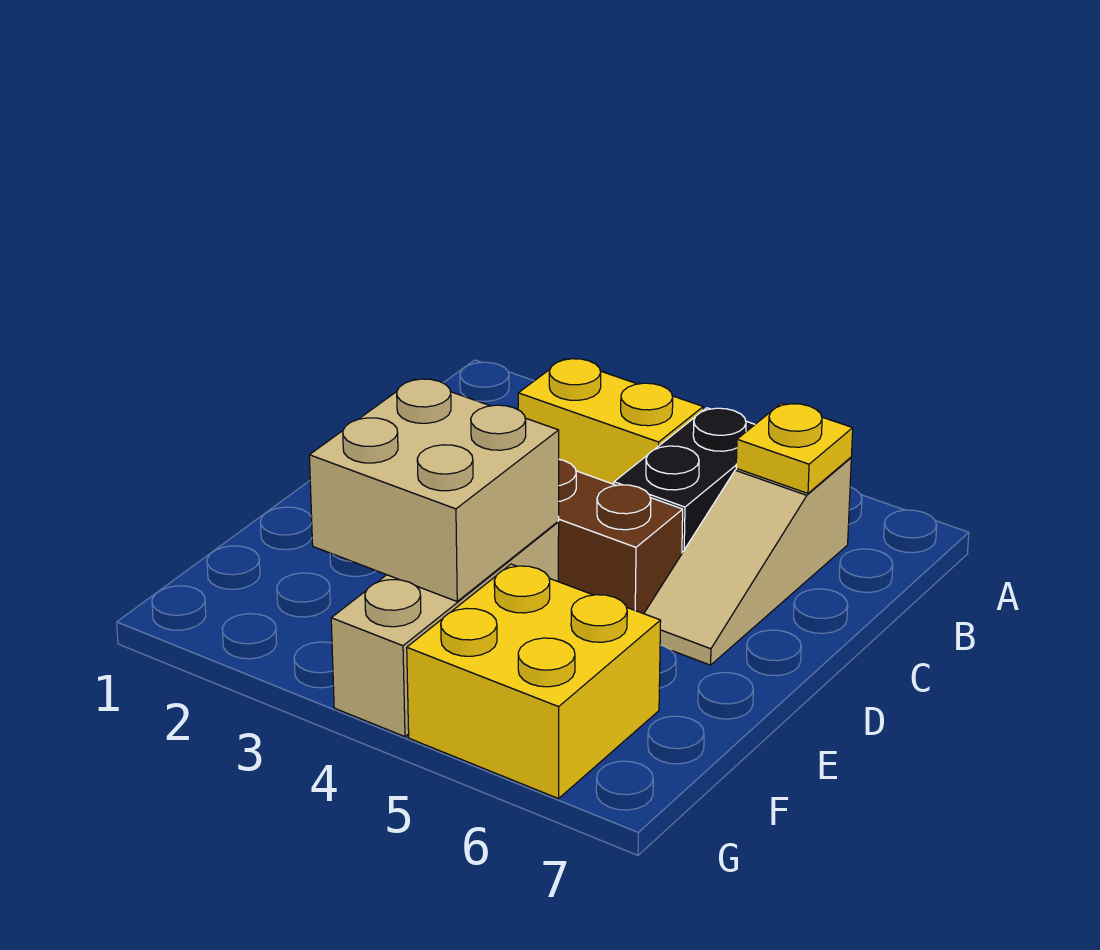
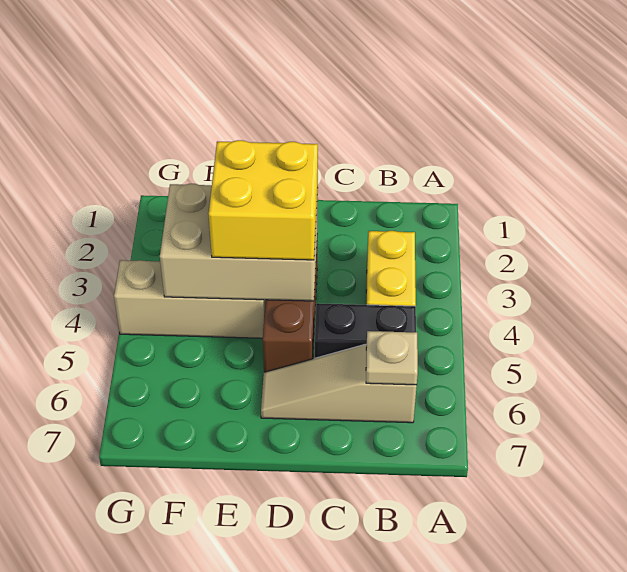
yellow 1x1 plate [736,403,853,493] -> tan 1x1 plate [366,331,418,385]
tan 2x2 brick [309,379,559,601] -> tan 2x3 brick [160,184,318,301]
yellow 2x2 brick [407,564,661,799] -> yellow 2x2 brick moved to [209,140,318,260]

